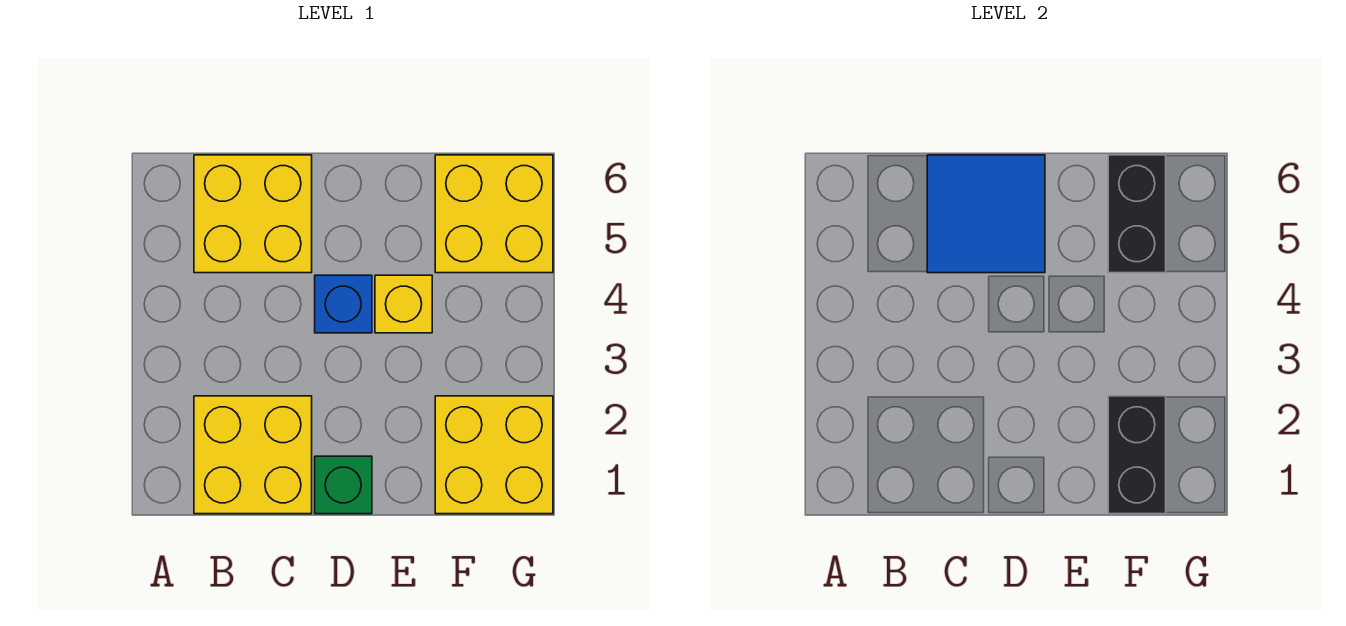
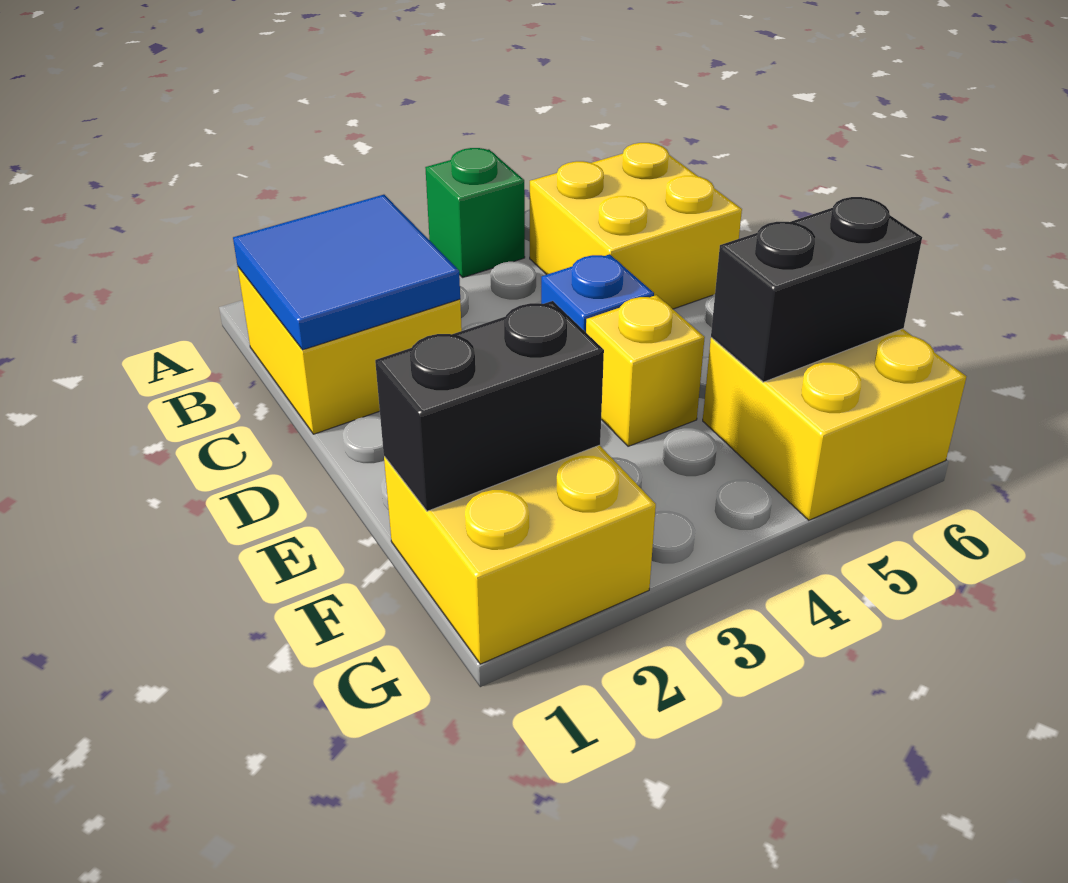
blue 2x2 tile [927,155,1045,273] -> blue 2x2 tile moved to [233,195,460,350]
green 1x1 brick [315,456,372,514] -> green 1x1 brick moved to [425,148,525,278]

